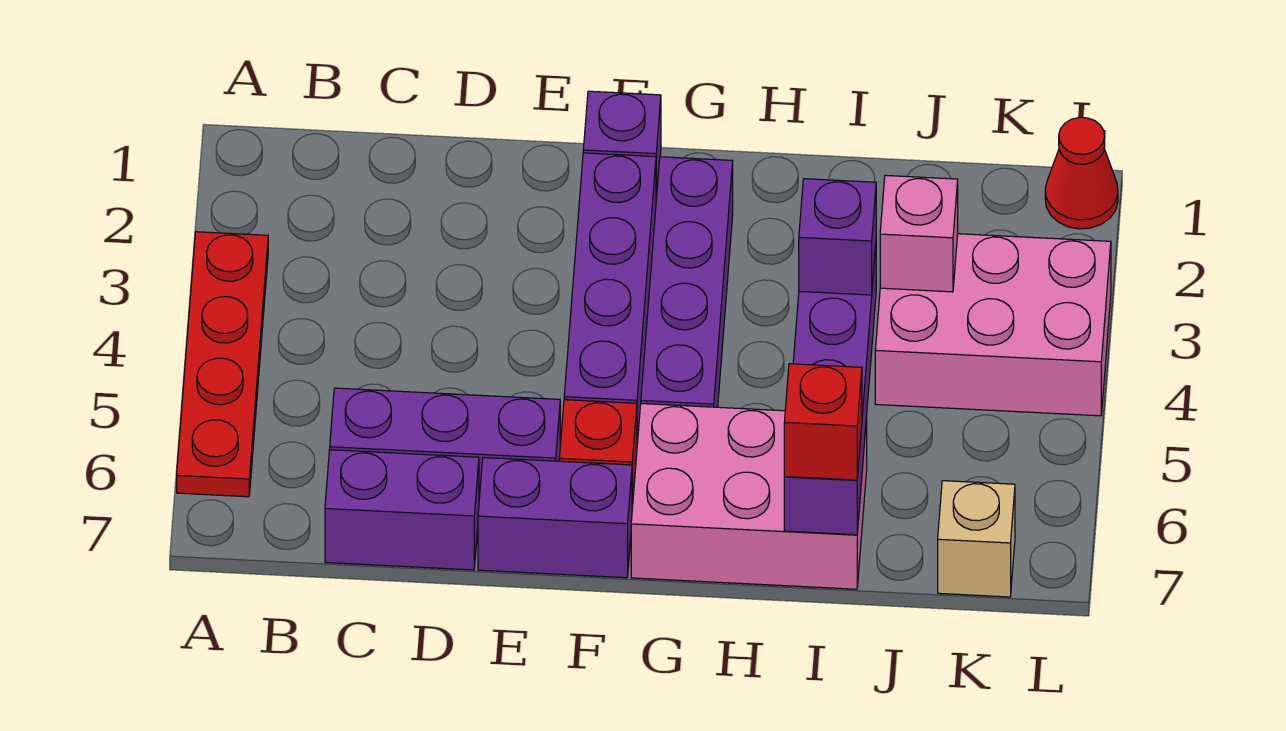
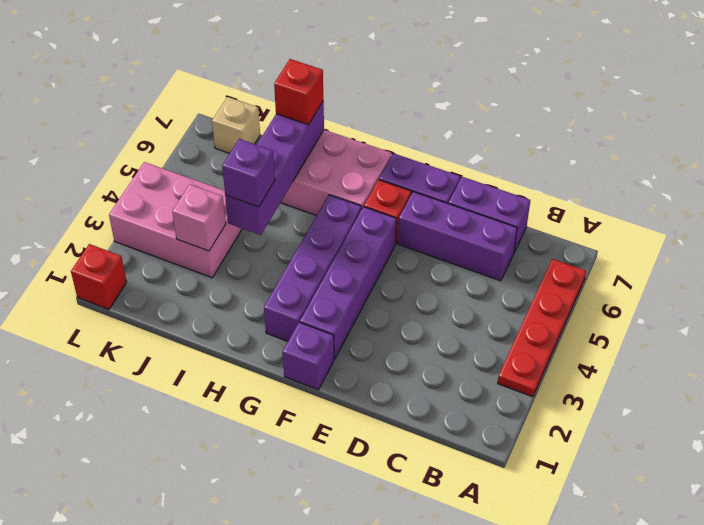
red 1x1 cone [1045,118,1118,229] -> red 1x1 brick [71,244,127,310]

